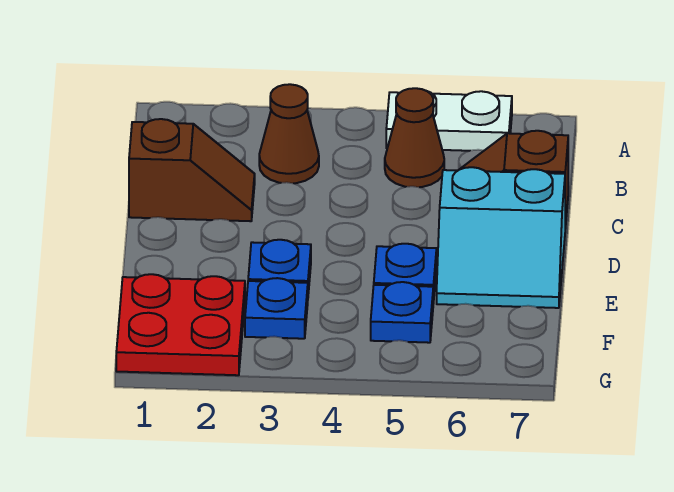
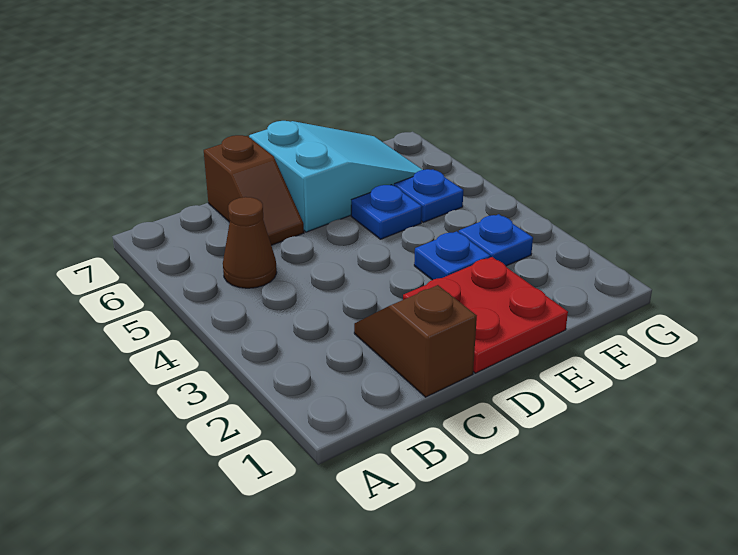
white 1x2 plate [386,91,512,151] -> none
brown 1x1 cone [259,84,319,183] -> none
cyan 2x2 slope [437,167,565,308] -> cyan 2x3 slope [249,121,422,232]
red 2x2 plate [116,274,245,375] -> red 2x2 plate moved to [403,257,568,373]

